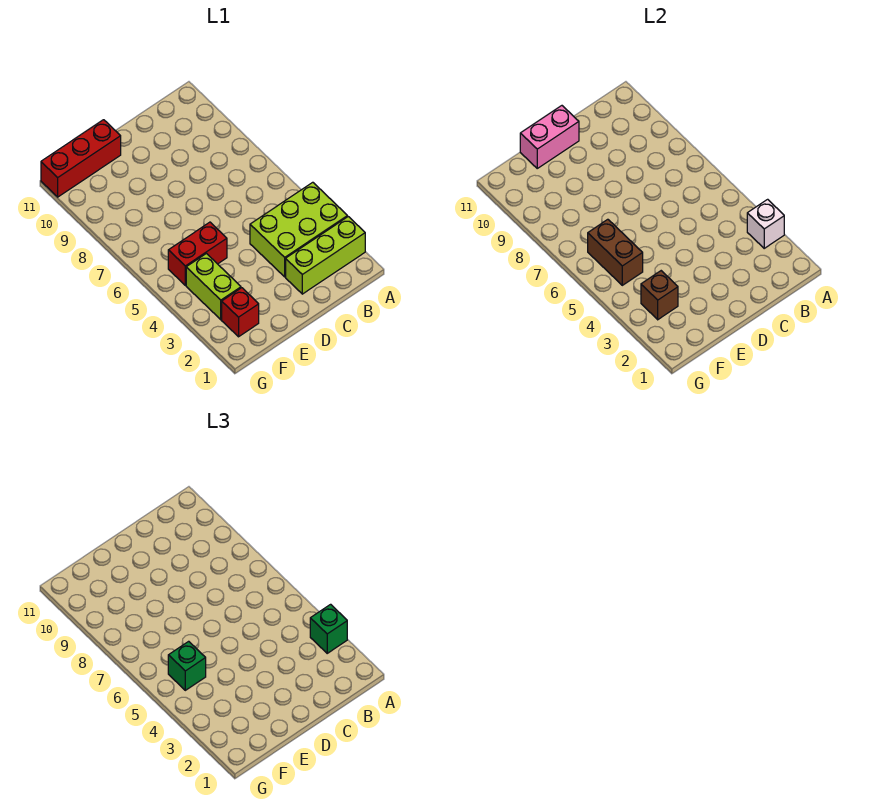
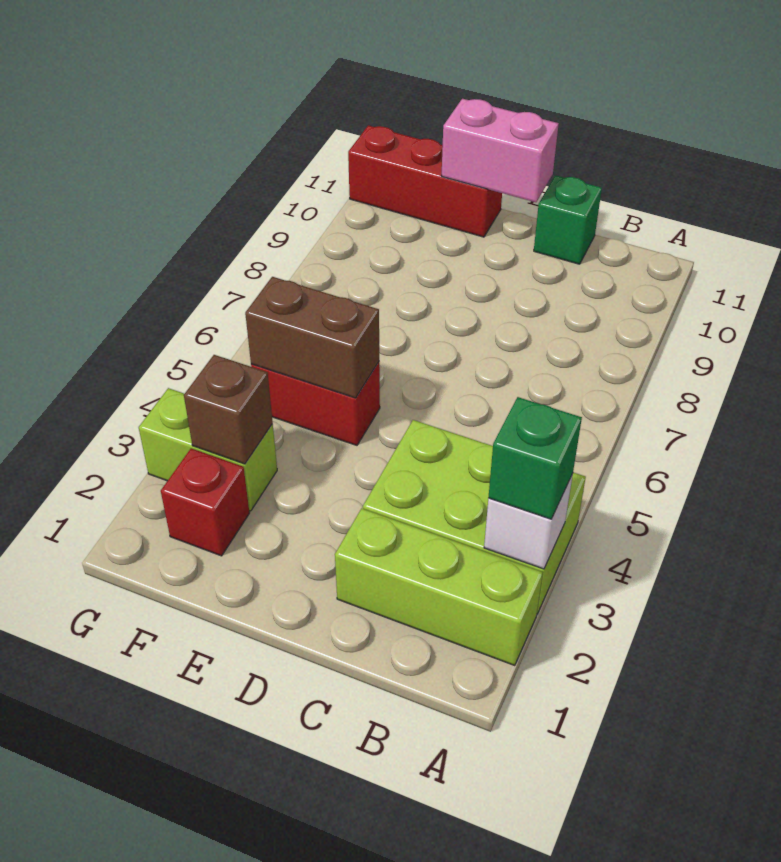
lime 1x2 brick [186,254,241,320] -> lime 1x2 brick turned to [139,388,277,511]
brown 1x2 brick [588,219,643,285] -> brown 1x2 brick turned to [245,277,379,398]
green 1x1 brick [168,641,206,690] -> green 1x1 brick moved to [534,175,602,264]

